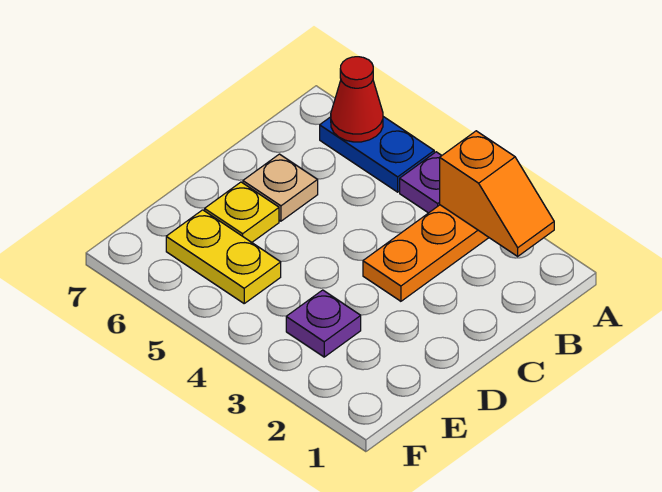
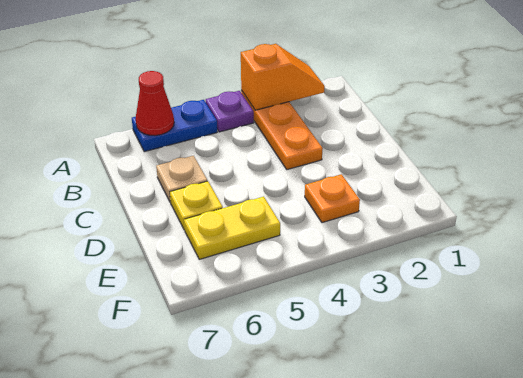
purple 1x1 plate [286,290,361,357] -> orange 1x1 plate [305,174,360,223]

